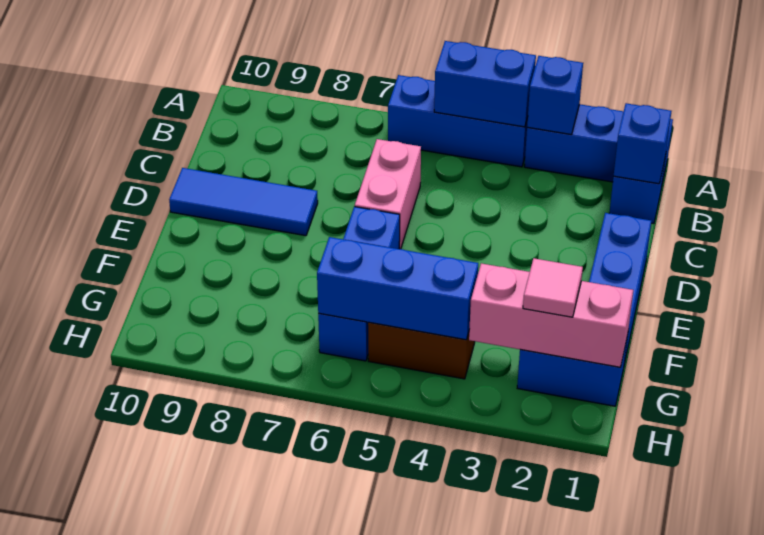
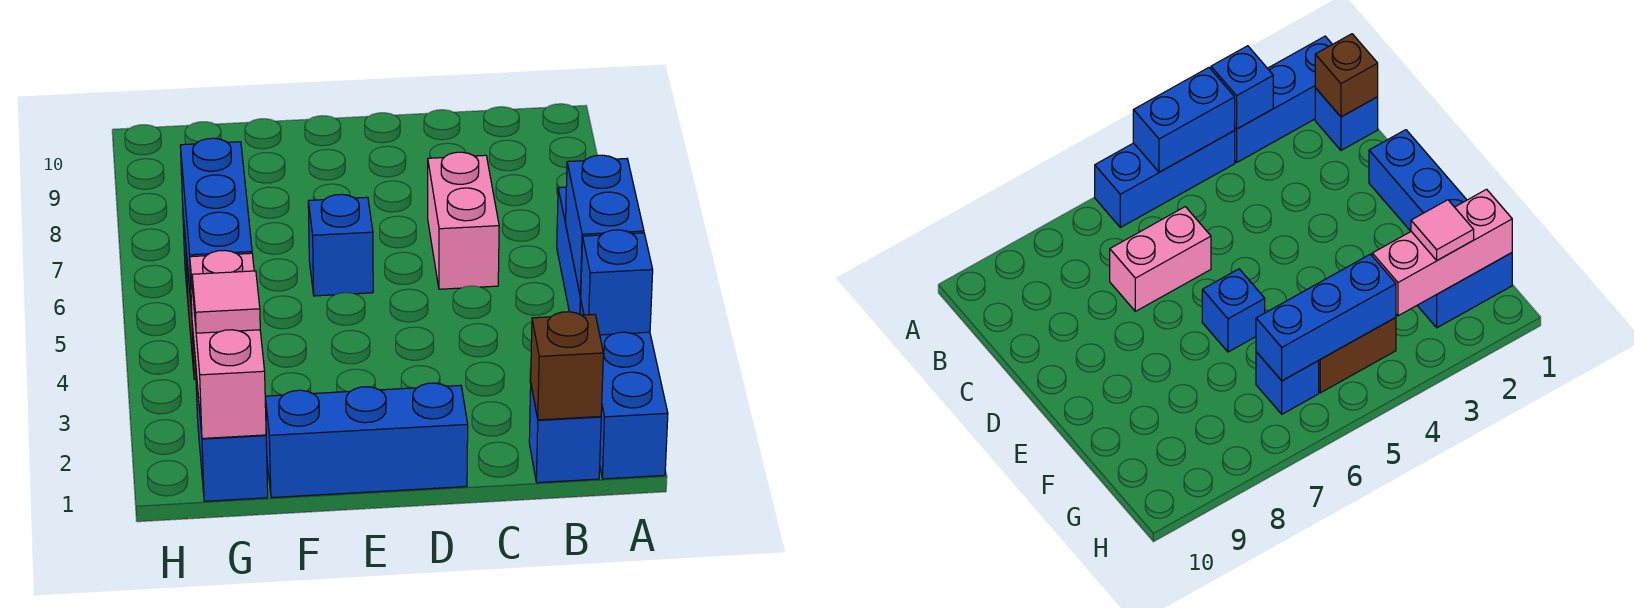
blue 1x1 brick [614,103,671,184] -> brown 1x1 brick [531,312,603,420]
pink 1x2 brick [355,139,421,249] -> pink 1x2 brick turned to [428,152,499,289]
blue 1x3 tile [169,168,318,236] -> none

